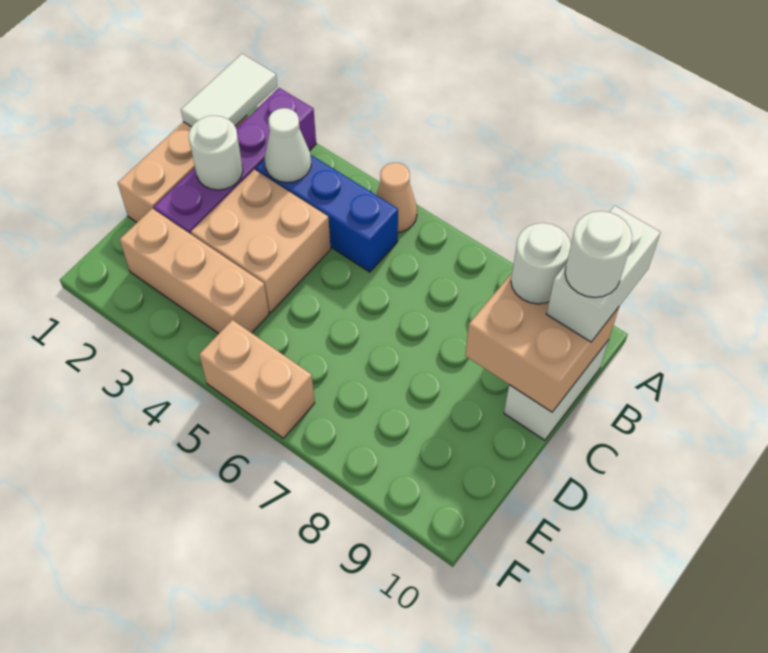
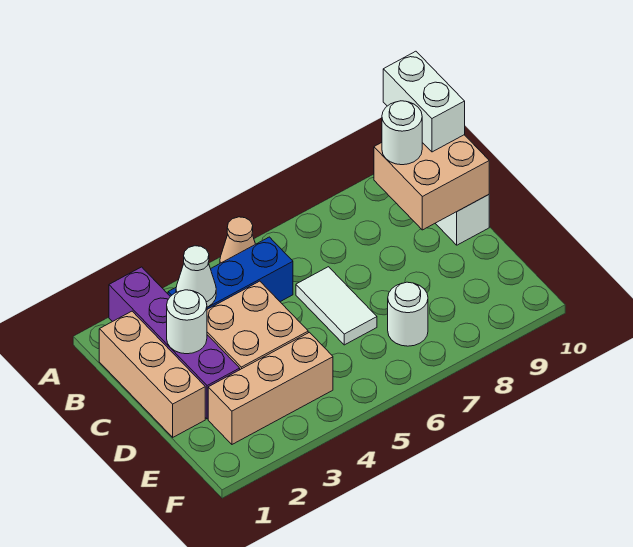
white 1x2 tile [181,54,277,127] -> white 1x2 tile moved to [296,267,377,345]
white 1x1 round brick [565,211,632,298] -> white 1x1 round brick moved to [388,282,428,346]
tan 1x2 brick [199,320,315,438] -> none

